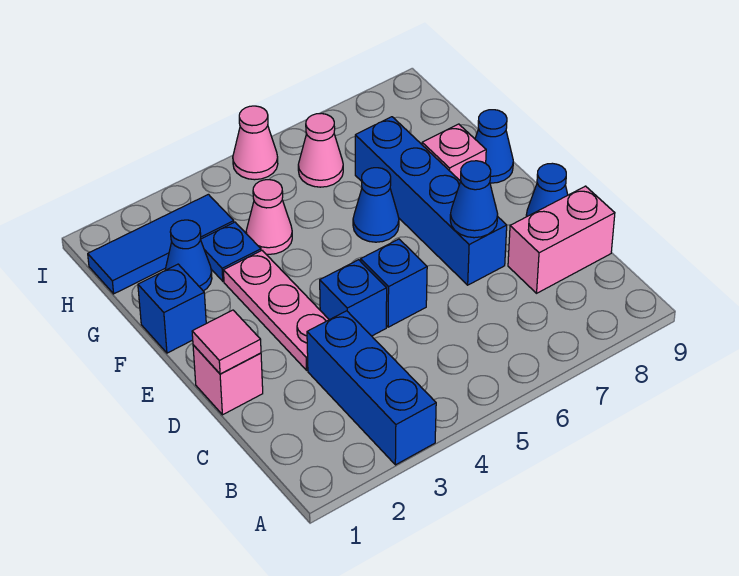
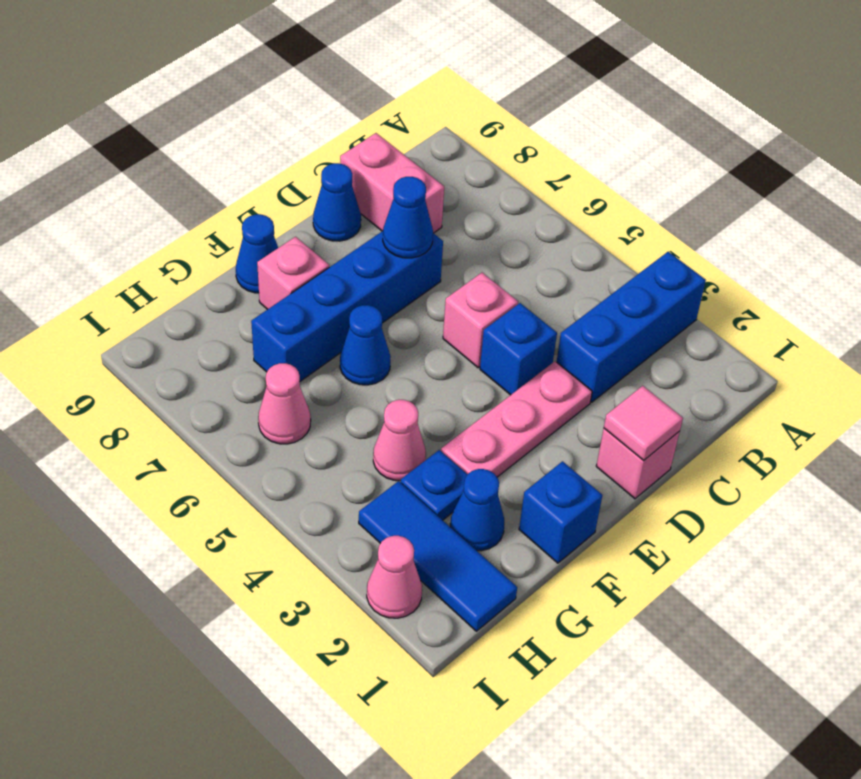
blue 1x1 brick [361,239,427,327] -> pink 1x1 brick [443,273,518,368]
pink 1x1 cone [233,106,278,180] -> pink 1x1 cone moved to [367,536,422,618]

